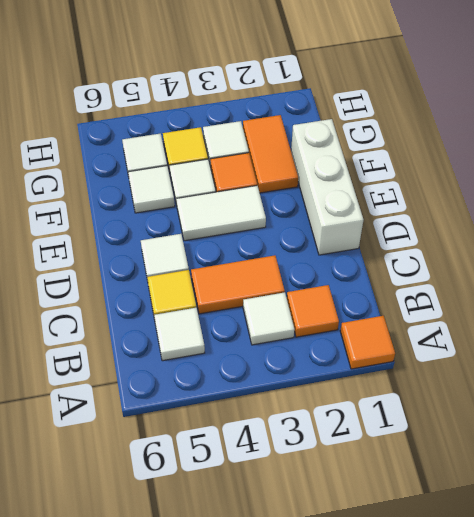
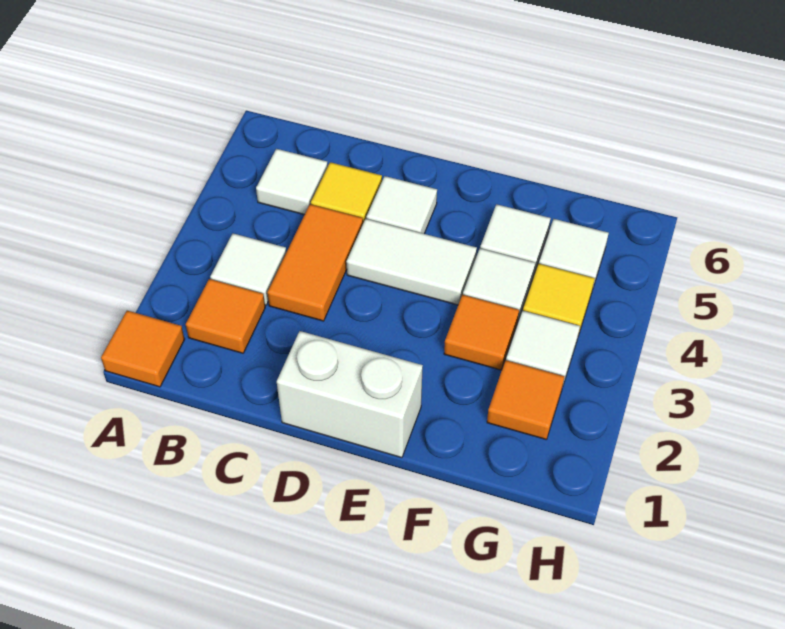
white 1x3 brick [291,119,363,255] -> white 1x2 brick [277,331,423,458]
white 1x2 tile [176,186,266,241] -> white 1x2 tile turned to [346,219,477,305]
orange 1x2 tile [243,115,298,193] -> orange 1x1 tile [487,360,564,440]

